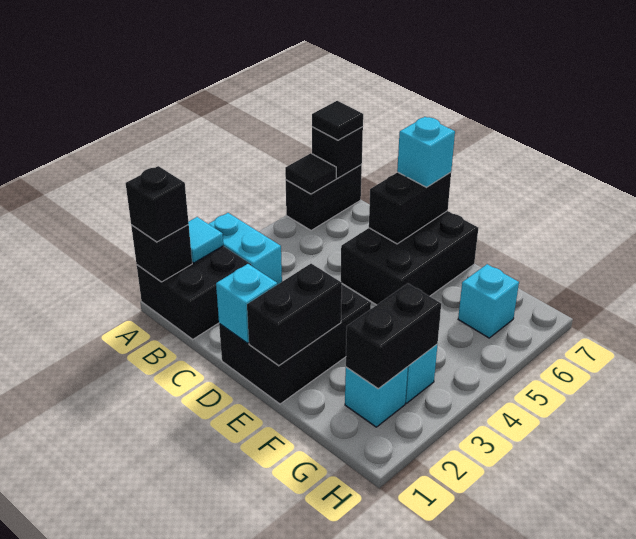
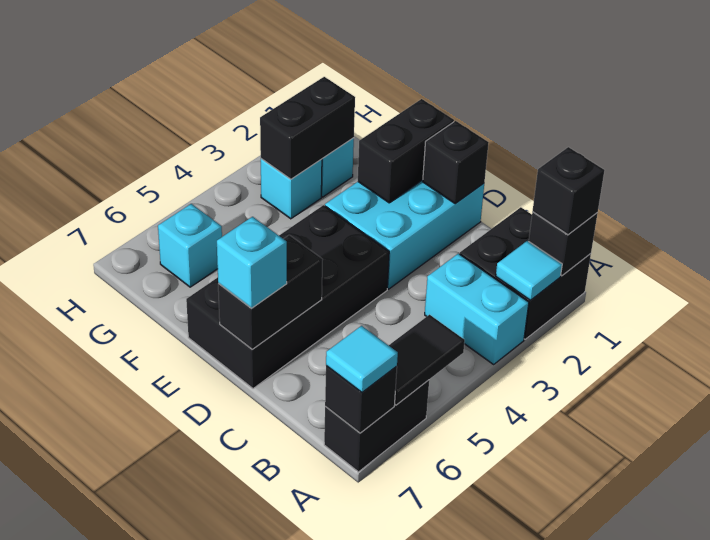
black 1x1 tile [285,153,336,194] -> black 1x2 tile [389,315,465,405]
black 1x1 tile [312,101,363,140] -> cyan 1x1 tile [326,326,398,392]
black 2x3 brick [219,284,371,404] -> cyan 2x3 brick [325,180,484,289]
cyan 1x1 brick [216,264,277,343] -> black 1x1 brick [423,121,489,204]
black 2x3 brick [341,211,478,305] -> black 2x4 brick [186,205,389,389]

